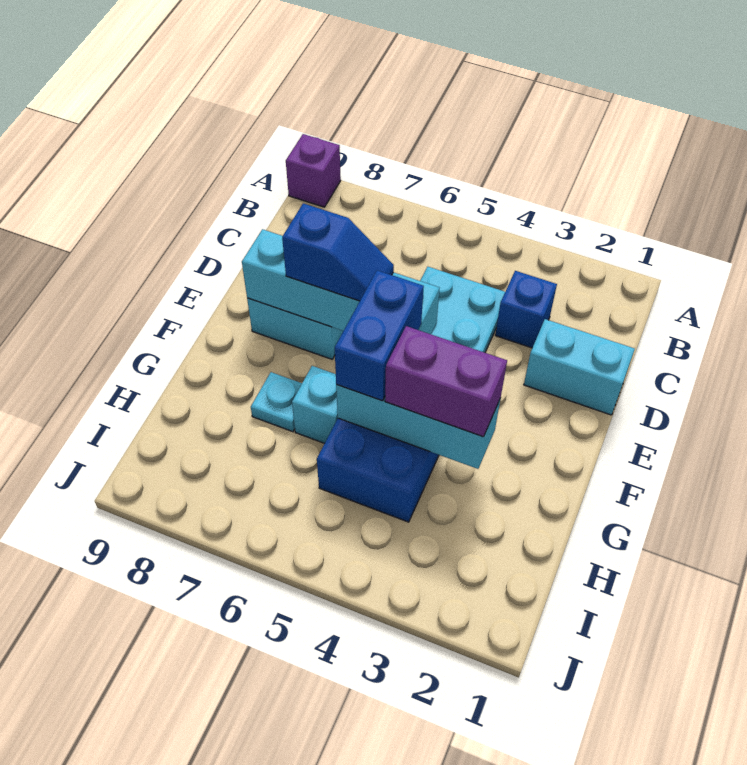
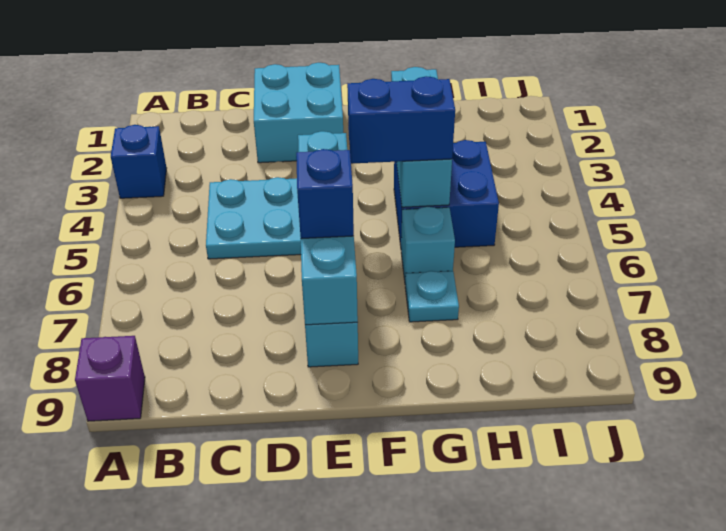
blue 1x1 brick [495,271,557,348] -> blue 1x1 brick moved to [111,125,167,198]
cyan 1x2 brick [524,319,635,415] -> cyan 2x2 brick [254,63,343,163]
purple 1x2 brick [385,326,507,437] -> none

